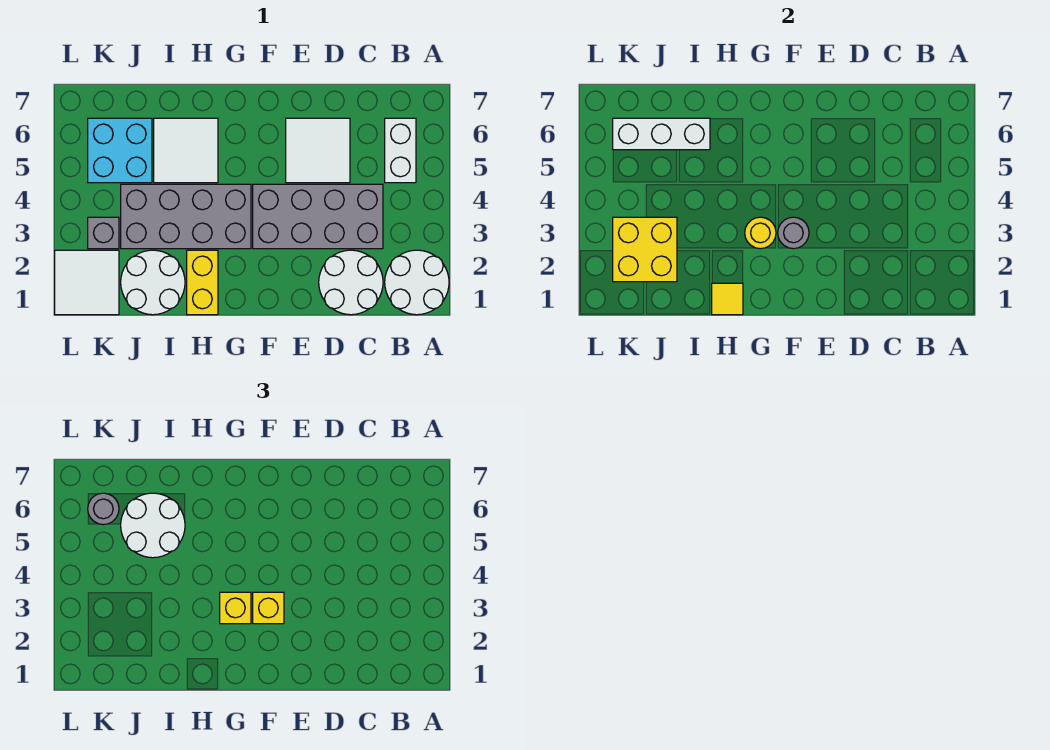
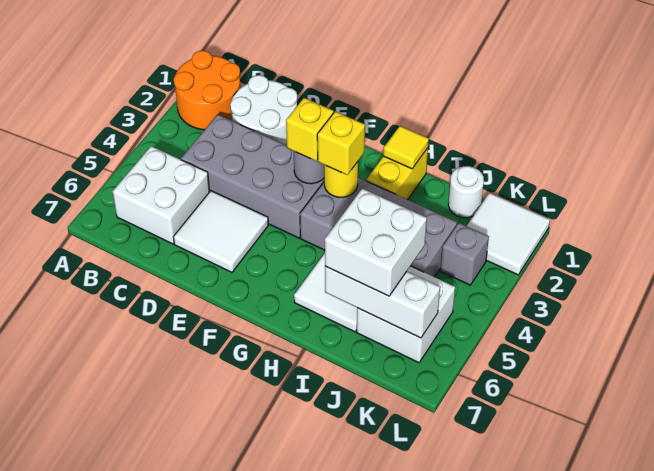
white 2x2 round brick [385,250,449,315] -> orange 2x2 round brick [174,51,240,130]
white 1x2 brick [385,118,416,183] -> white 2x2 brick [113,146,210,244]
white 2x2 round brick [121,250,185,315] -> white 1x1 round brick [448,166,484,218]
white 2x2 round brick [121,493,185,558] -> white 2x2 brick [325,189,427,296]
yellow 2x2 brick [613,217,677,282] -> none
cyan 2x2 brick [88,118,152,183] -> white 2x2 brick [357,266,455,363]
grey 1x1 round brick [88,493,119,525] -> none

